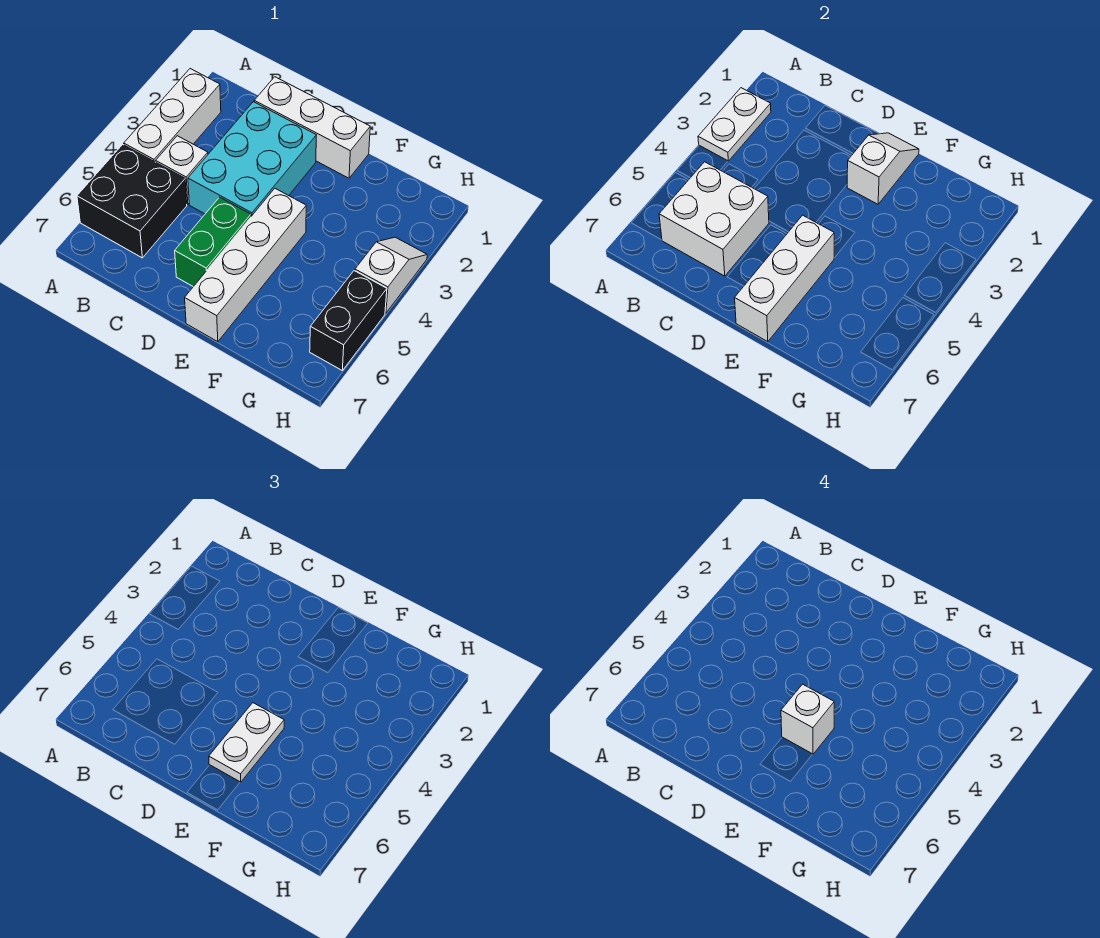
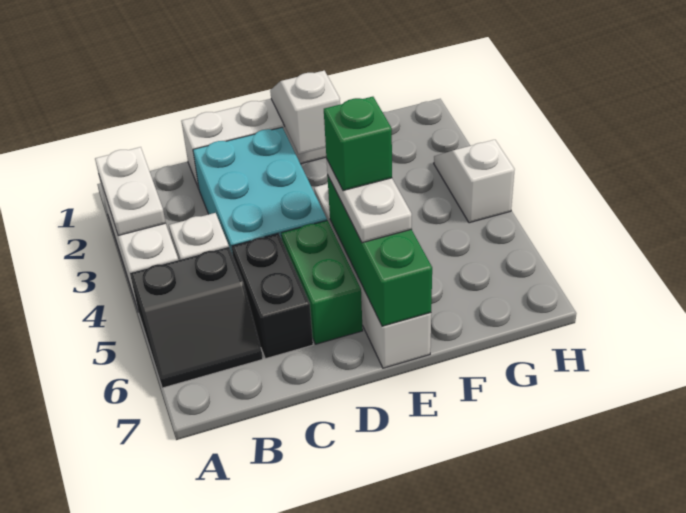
black 2x2 brick [77,144,187,258] -> black 2x2 slope [130,247,263,388]
white 2x2 brick [659,162,769,276] -> none
white 1x3 brick [735,215,834,342] -> green 1x3 brick [327,175,432,326]
white 1x1 brick [781,684,834,754] -> green 1x1 brick [324,97,392,191]
black 1x2 brick [310,271,387,370] -> black 1x2 brick moved to [232,233,313,359]

